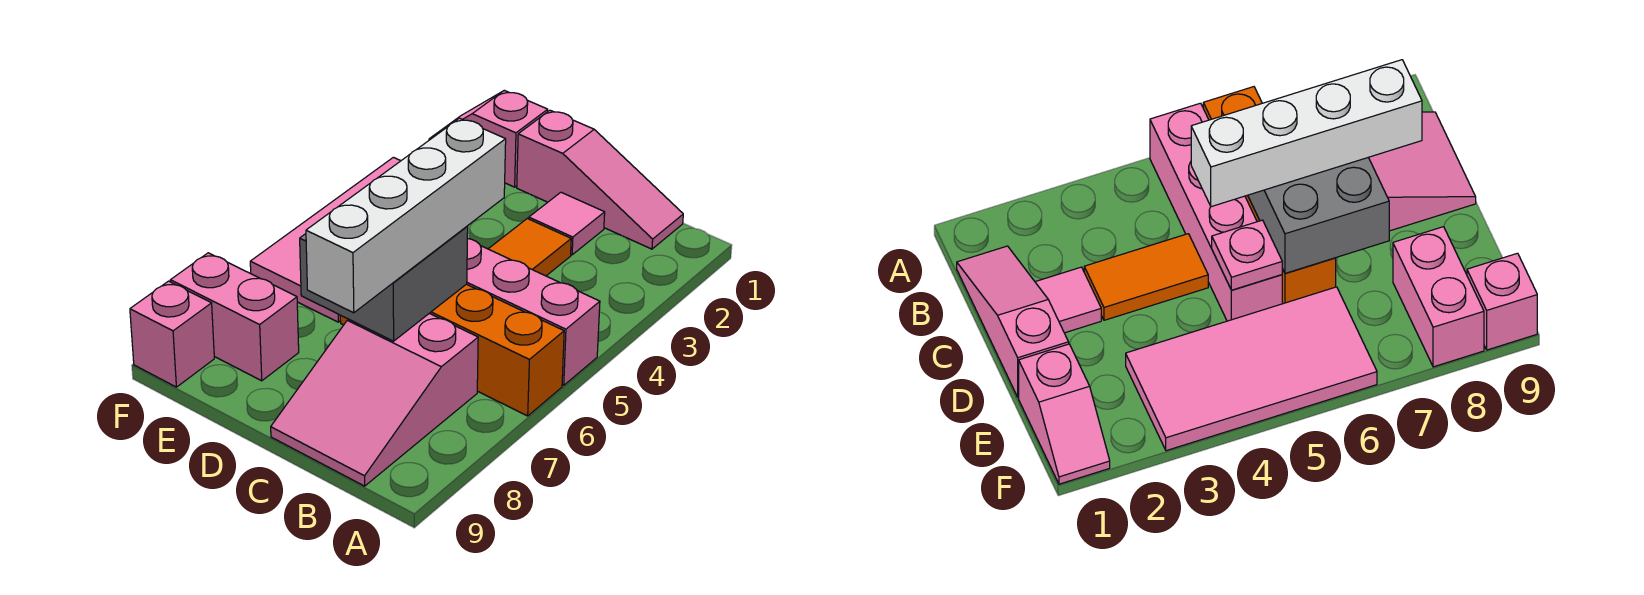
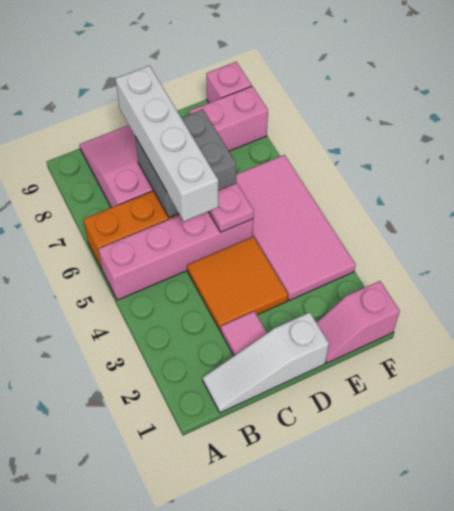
pink 1x3 slope [517,110,683,249] -> white 1x3 slope [203,312,329,413]
orange 1x2 tile [489,218,571,276] -> orange 2x2 tile [187,237,288,331]
pink 1x2 slope [429,90,548,187] -> pink 1x2 slope turned to [317,281,400,363]

